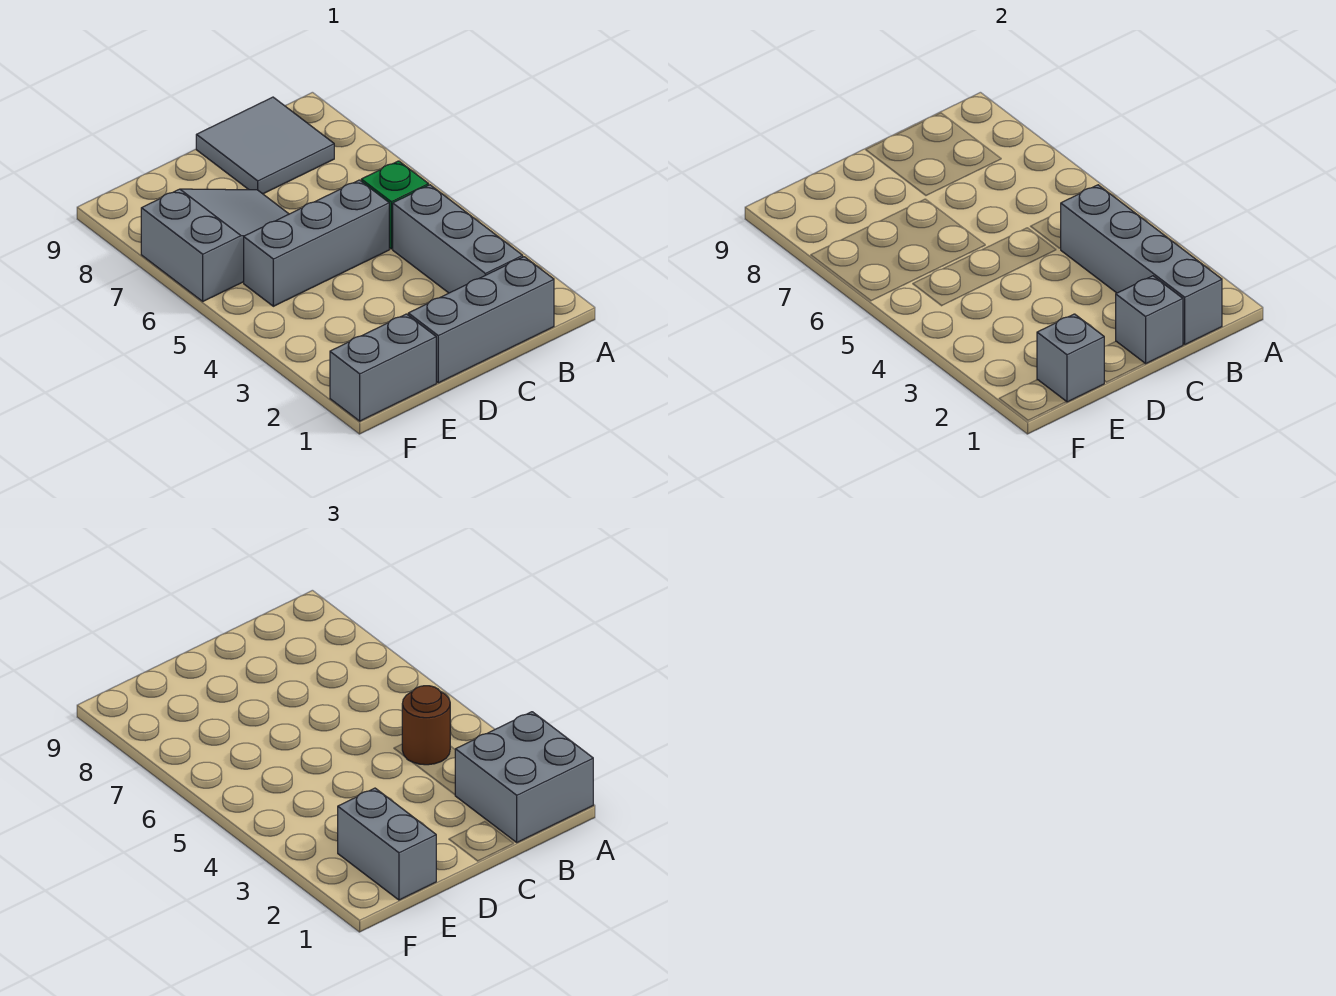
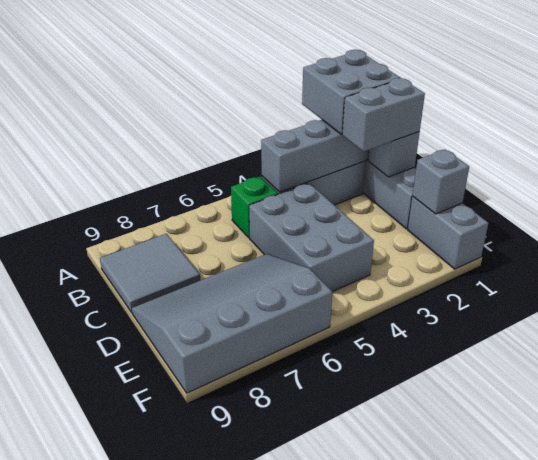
brown 1x1 round brick [402,686,450,765] -> none
grey 1x3 brick [244,180,389,306] -> grey 2x3 brick [249,183,374,292]
grey 2x3 slope [141,189,289,301] -> grey 3x4 slope [132,254,332,393]
grey 1x2 brick [338,788,436,900] -> grey 1x2 brick moved to [342,78,425,151]

